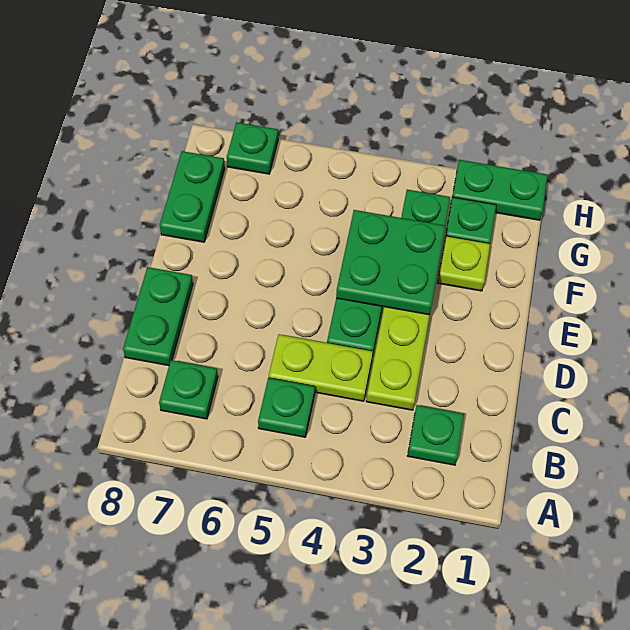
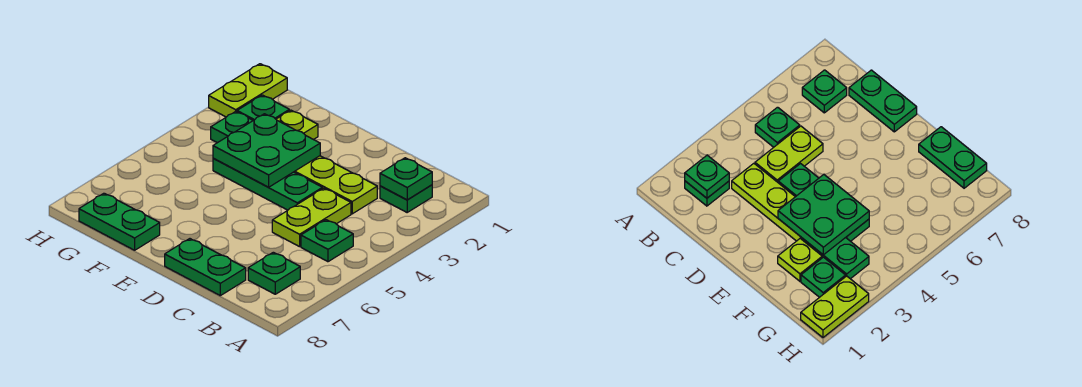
green 1x2 plate [452,160,548,220] -> lime 1x2 plate [209,64,287,117]
green 1x1 plate [227,122,278,174] -> green 1x1 plate moved to [380,158,432,200]

